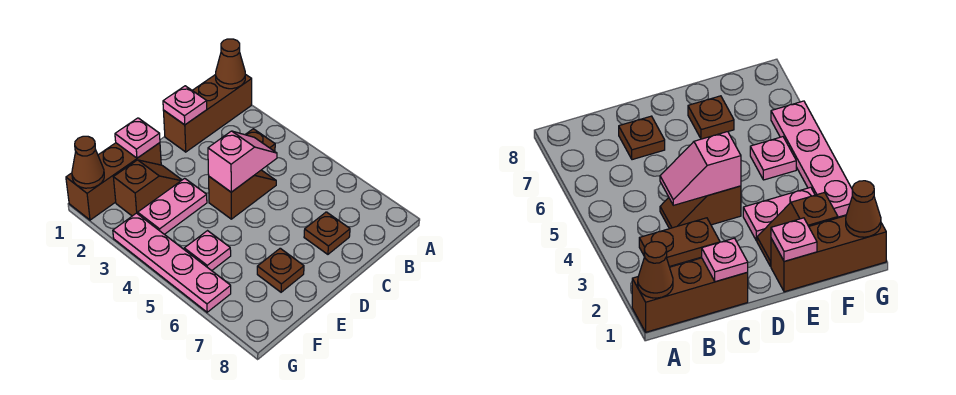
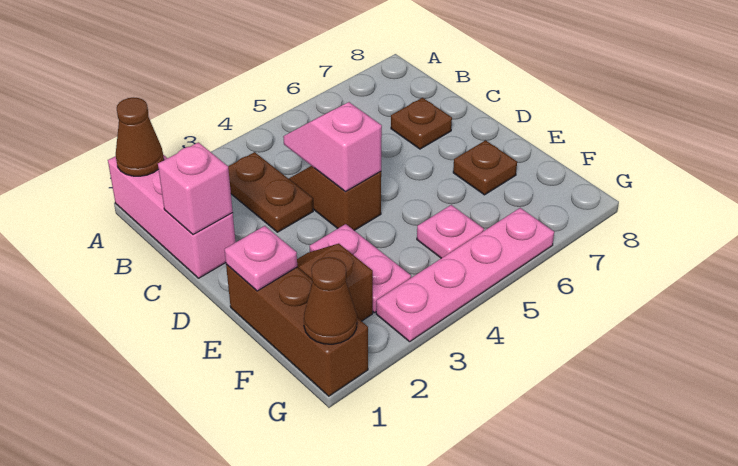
brown 1x3 brick [163,74,252,152] -> pink 1x3 brick [108,155,236,278]
pink 1x1 plate [163,86,207,125] -> pink 1x1 brick [158,142,233,235]

